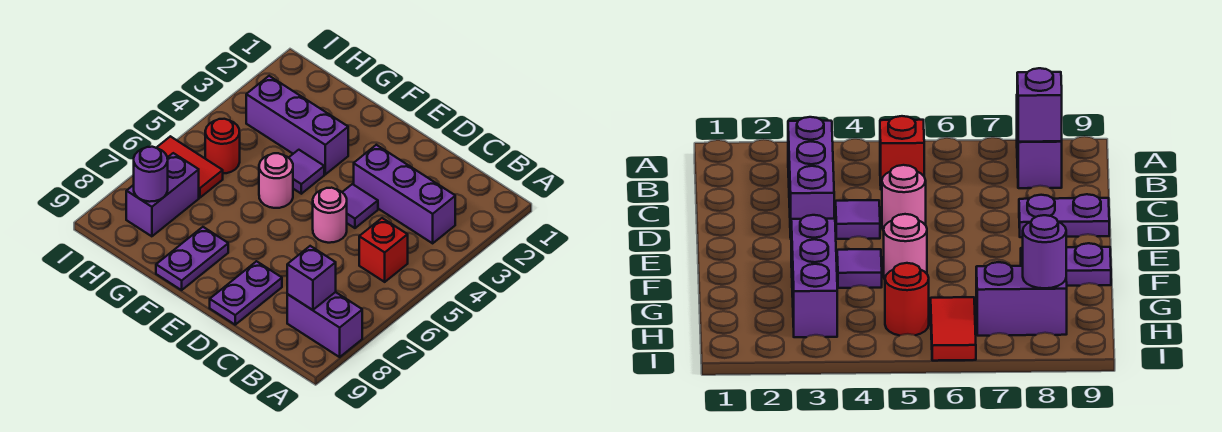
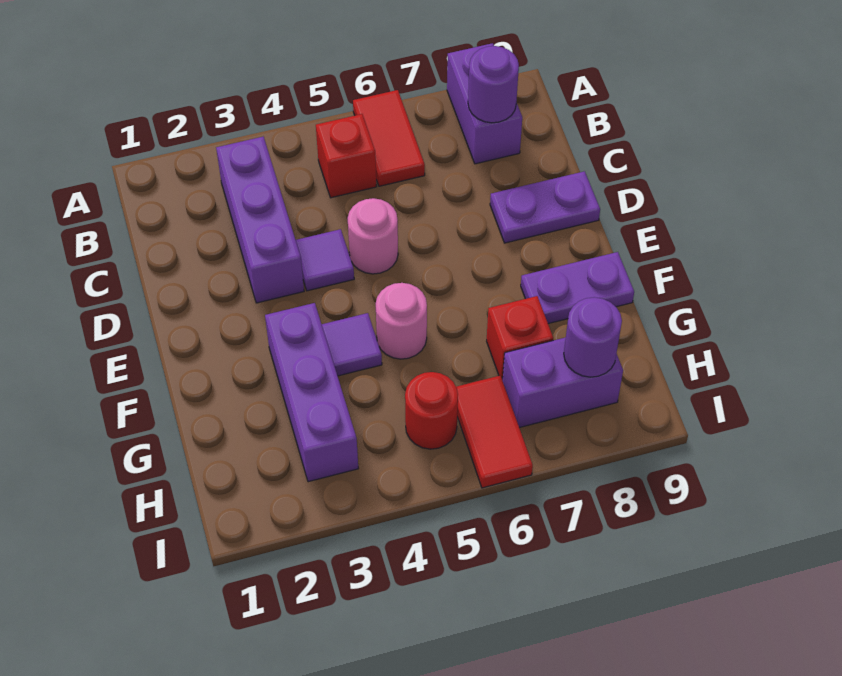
none -> red 1x2 tile [353,90,425,186]
purple 1x1 brick [287,246,336,310] -> purple 1x1 round brick [468,46,519,123]
none -> red 1x1 brick [487,296,553,381]

